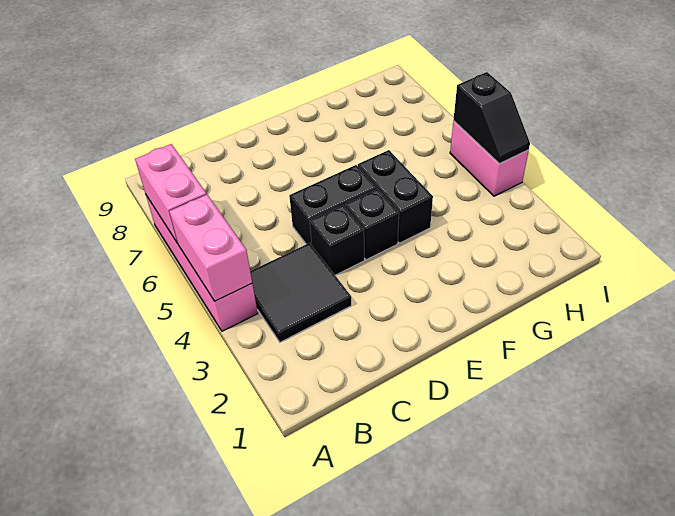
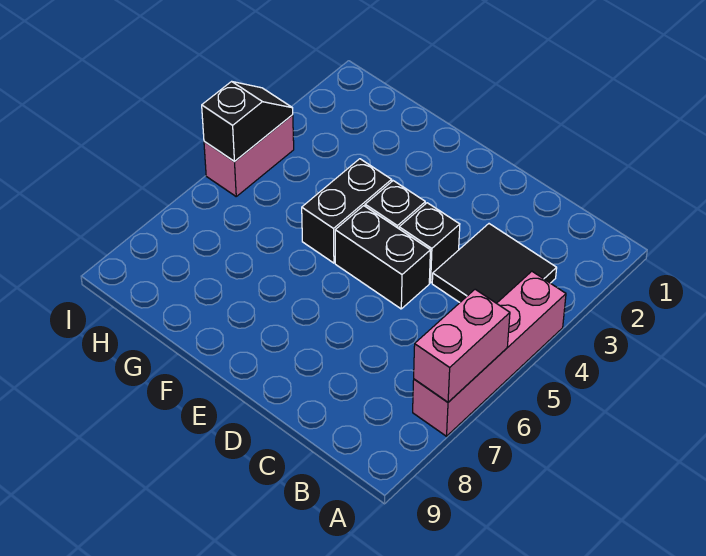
pink 1x2 brick [169,195,252,301] -> none

